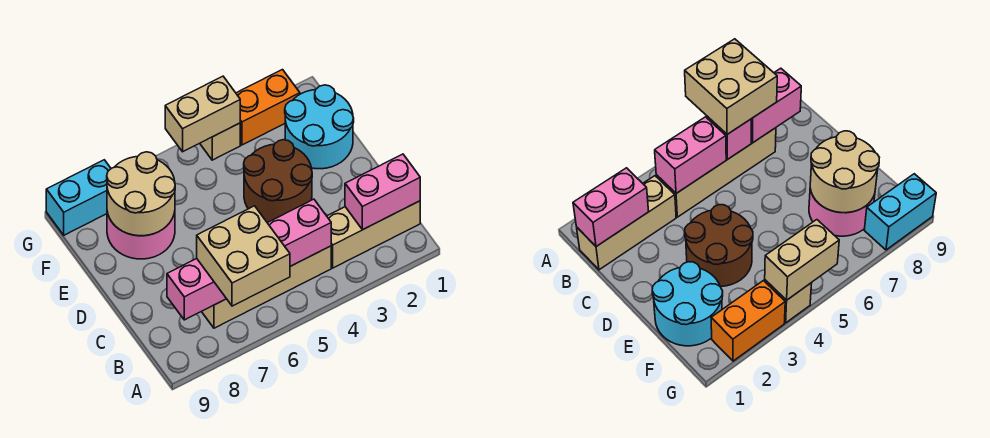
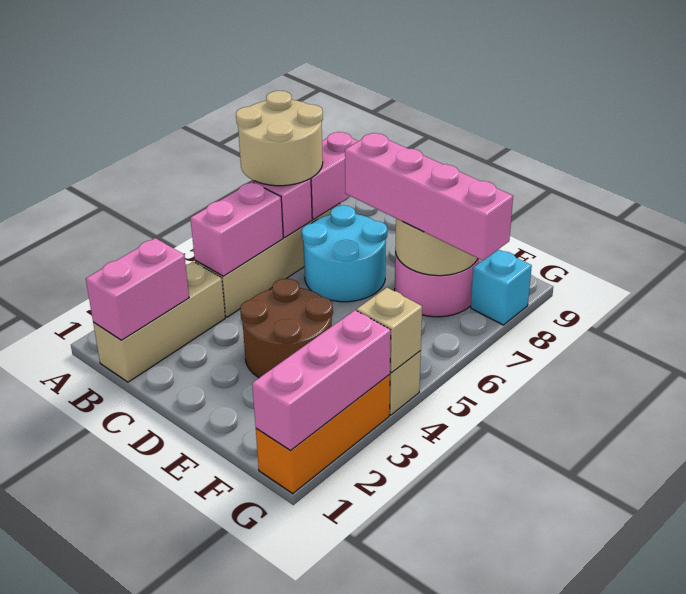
tan 2x2 brick [197,206,290,306] -> tan 2x2 round brick [236,91,323,186]
none -> pink 1x4 brick [345,133,513,261]
cyan 2x2 round brick [285,85,354,169] -> cyan 2x2 round brick moved to [302,205,387,302]
none -> pink 1x3 brick [252,310,391,450]
orange 1x2 brick [236,70,300,145] -> orange 1x3 brick [256,374,390,494]
tan 1x2 brick [165,76,240,152] -> tan 1x1 brick [357,288,422,373]
cyan 1x2 brick [46,160,111,235] -> cyan 1x1 brick [471,249,532,325]

